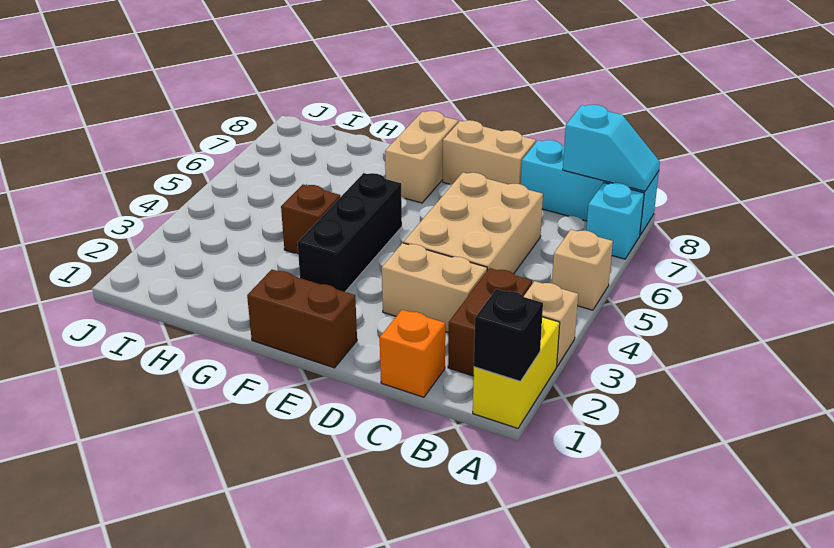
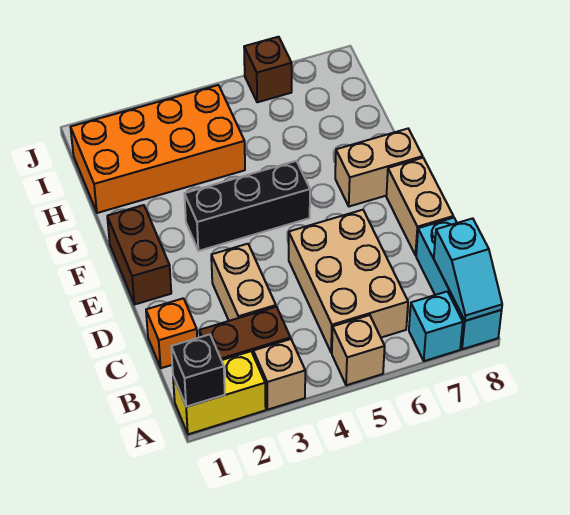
tan 2x3 brick [404,173,543,274] -> tan 2x3 brick turned to [289,210,408,353]
brown 1x1 brick [281,185,340,254] -> brown 1x1 brick moved to [244,37,292,102]
none -> orange 2x4 brick [71,85,245,213]

